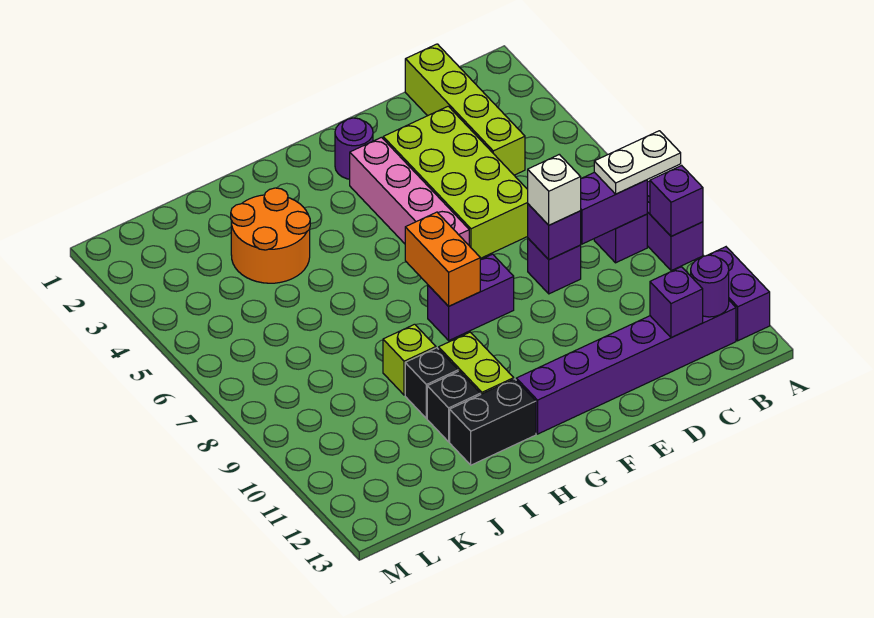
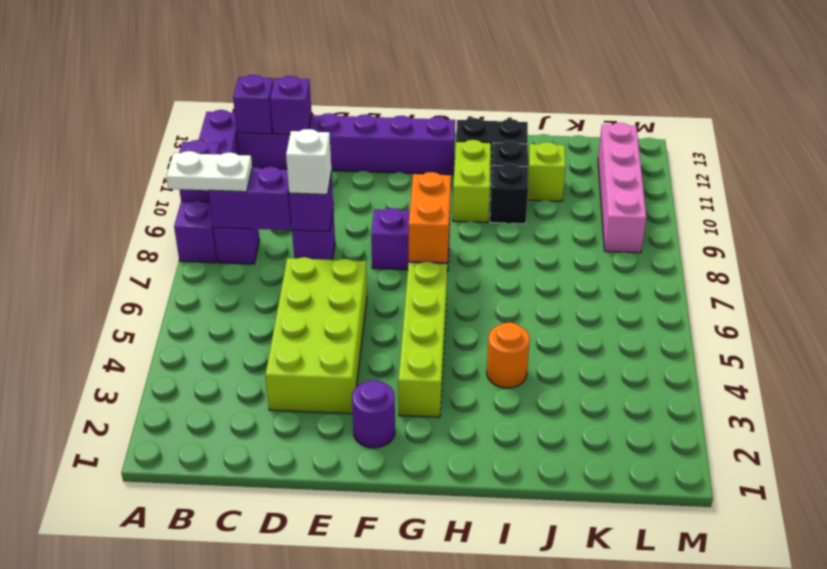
purple 1x1 round brick [691,255,729,317] -> purple 1x1 brick [233,75,273,134]
lime 1x4 brick [405,44,525,175] -> lime 1x4 brick moved to [398,262,447,417]
pink 1x4 brick [350,137,469,245] -> pink 1x4 brick moved to [598,123,646,253]
orange 2x2 round brick [231,188,310,283] -> orange 1x1 round brick [487,322,530,388]
lime 1x1 brick [383,324,436,395] -> lime 1x1 brick moved to [527,142,566,201]

